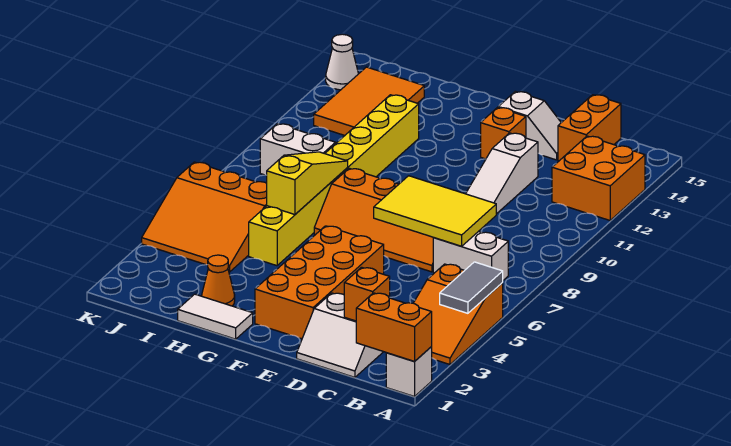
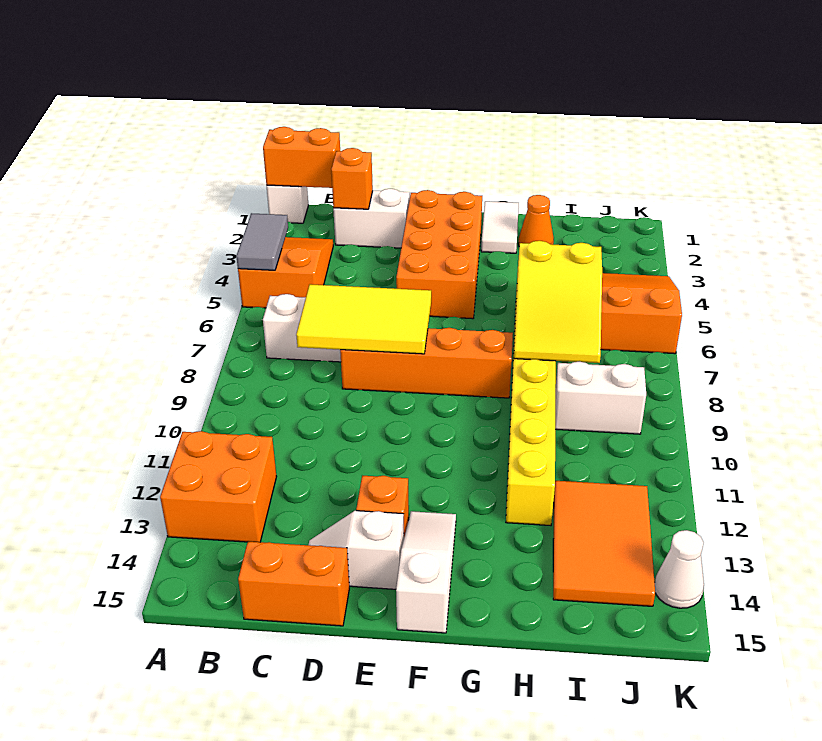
orange 1x2 brick [558,95,621,161] -> orange 1x2 brick turned to [238,542,349,626]
white 1x3 slope [466,133,538,214] -> white 1x3 slope moved to [396,511,456,633]
white 1x2 tile [178,294,253,339] -> white 1x2 tile turned to [481,201,519,253]
yellow 1x3 slope [267,152,348,215] -> yellow 2x3 slope [514,241,602,363]

